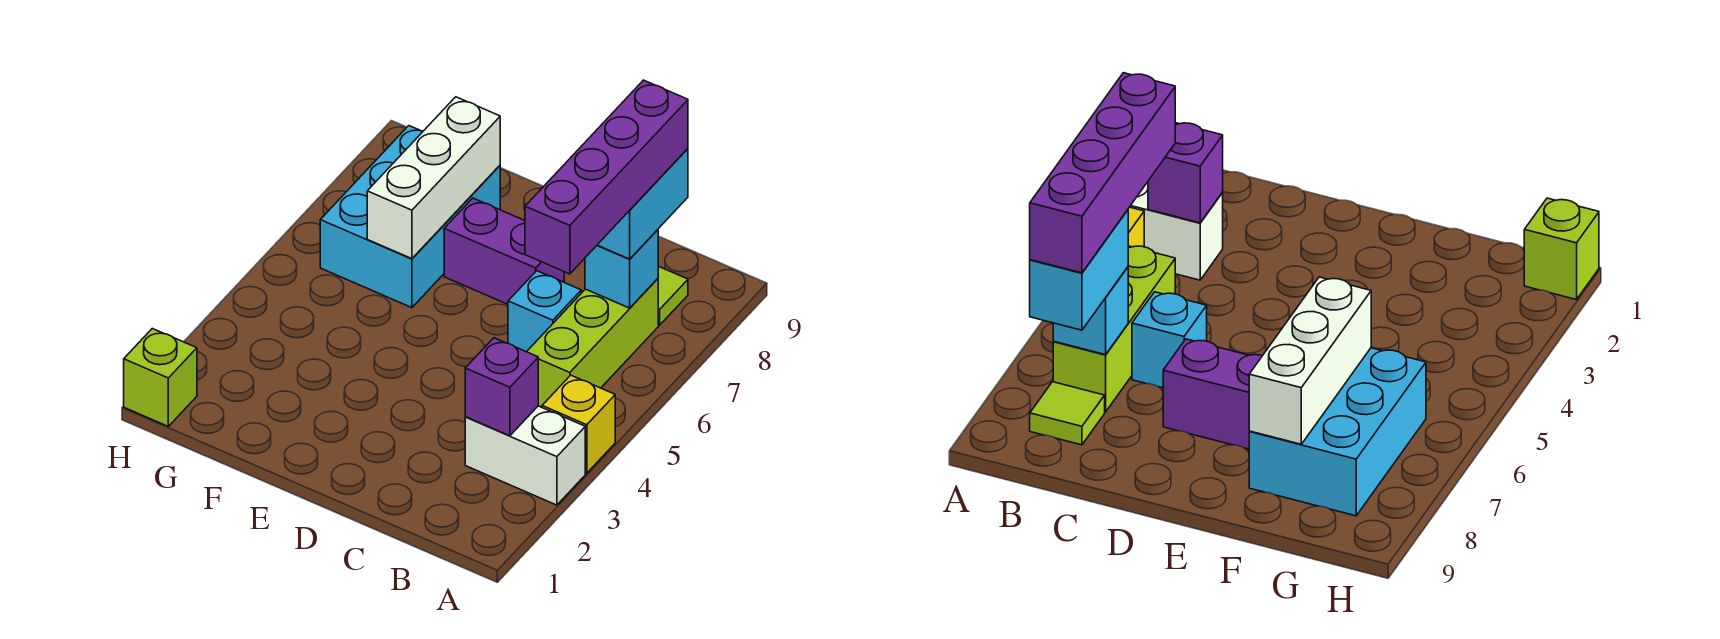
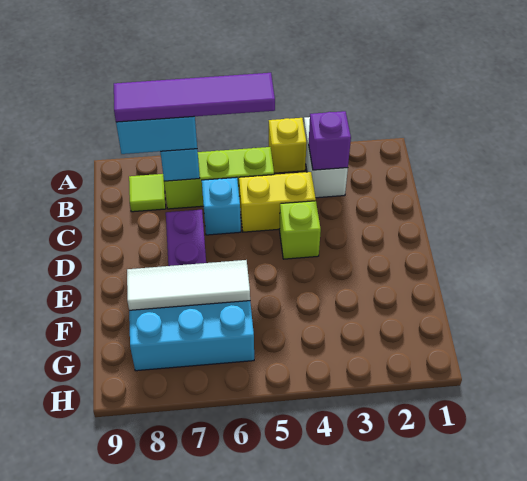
purple 1x4 brick [525,80,688,274] -> purple 1x4 tile [114,73,275,122]
none -> yellow 1x2 brick [239,172,316,232]
white 1x3 brick [367,97,500,259] -> white 1x3 tile [127,260,250,310]
lime 1x1 brick [124,329,197,426] -> lime 1x1 brick moved to [279,201,321,259]

